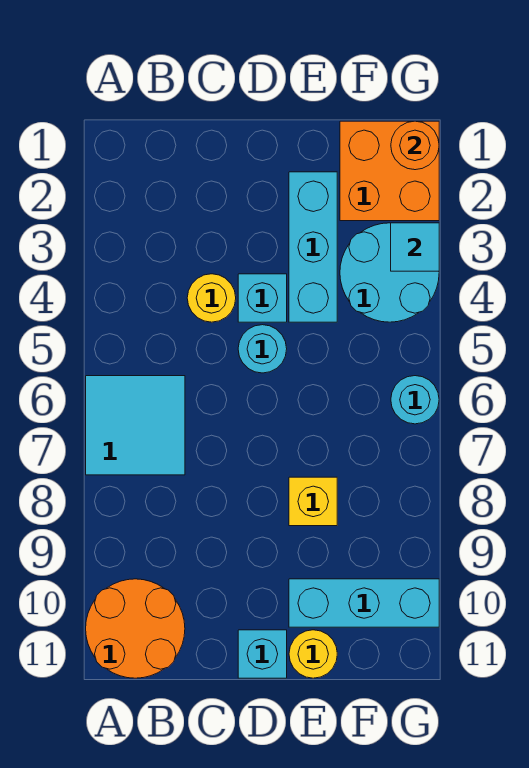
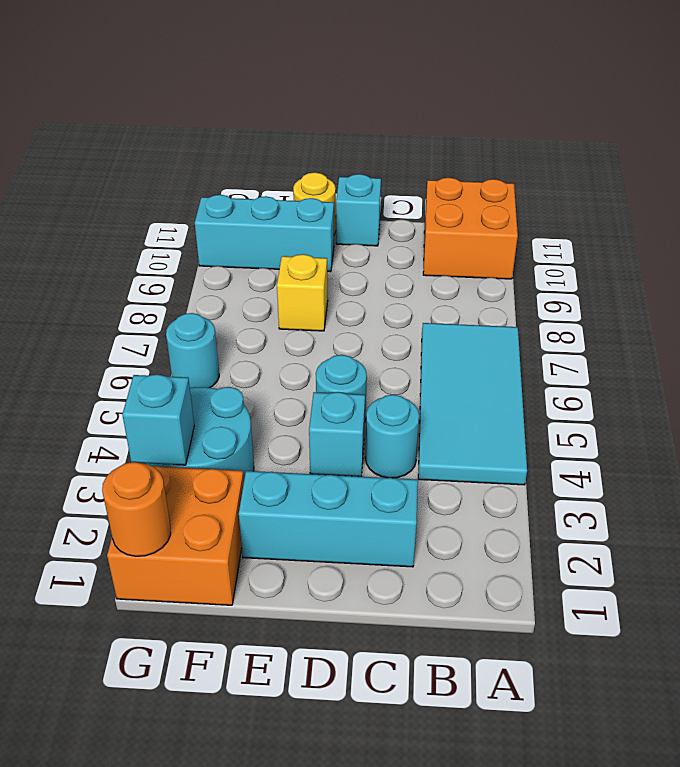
cyan 2x2 tile [86,376,185,475] -> cyan 2x4 tile [418,323,527,485]
orange 2x2 round brick [86,579,185,678] -> orange 2x2 brick [423,178,518,279]
yellow 1x1 round brick [187,274,236,322] -> cyan 1x1 round brick [365,395,419,478]
cyan 1x3 brick [289,172,337,322] -> cyan 1x3 brick turned to [239,471,418,567]
cyan 1x1 tile [391,223,439,271] -> cyan 1x1 brick [122,374,194,465]

